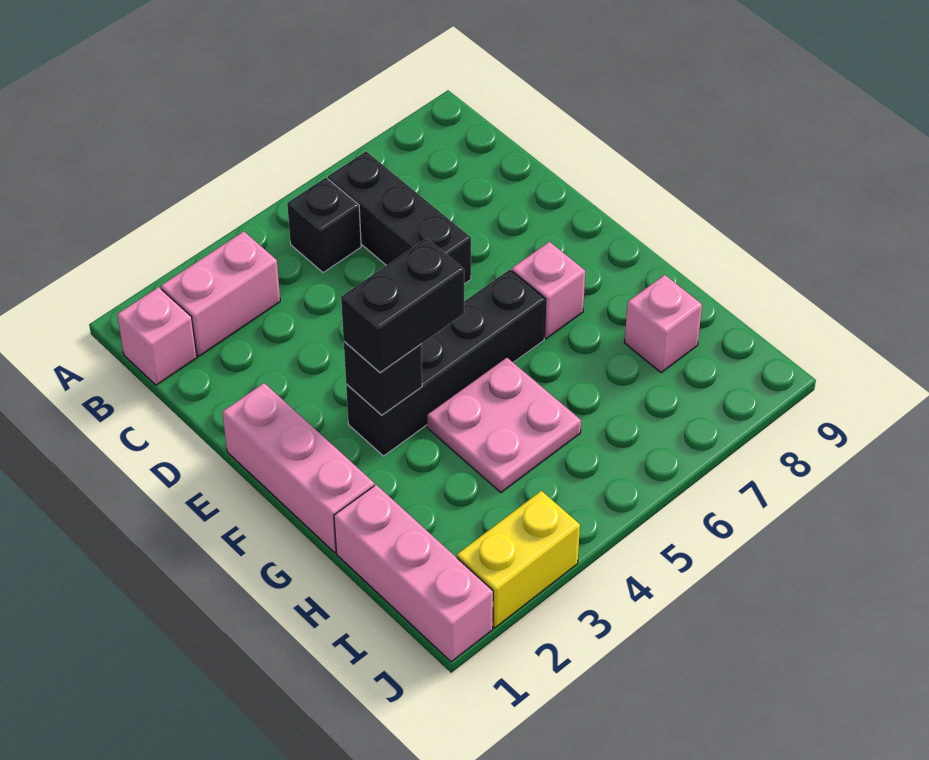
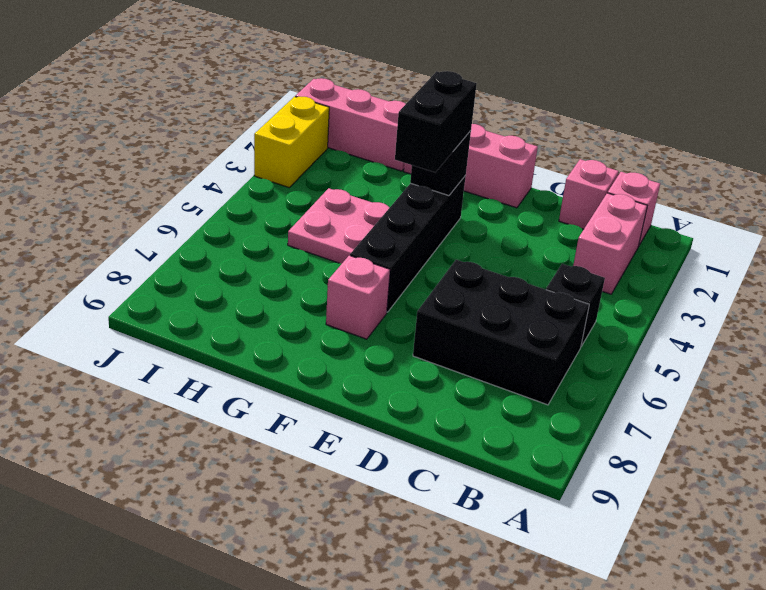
black 1x3 brick [328,152,471,284] -> black 2x3 brick [413,260,589,405]
pink 1x1 brick [625,275,702,373] -> pink 1x1 brick moved to [559,159,619,229]

